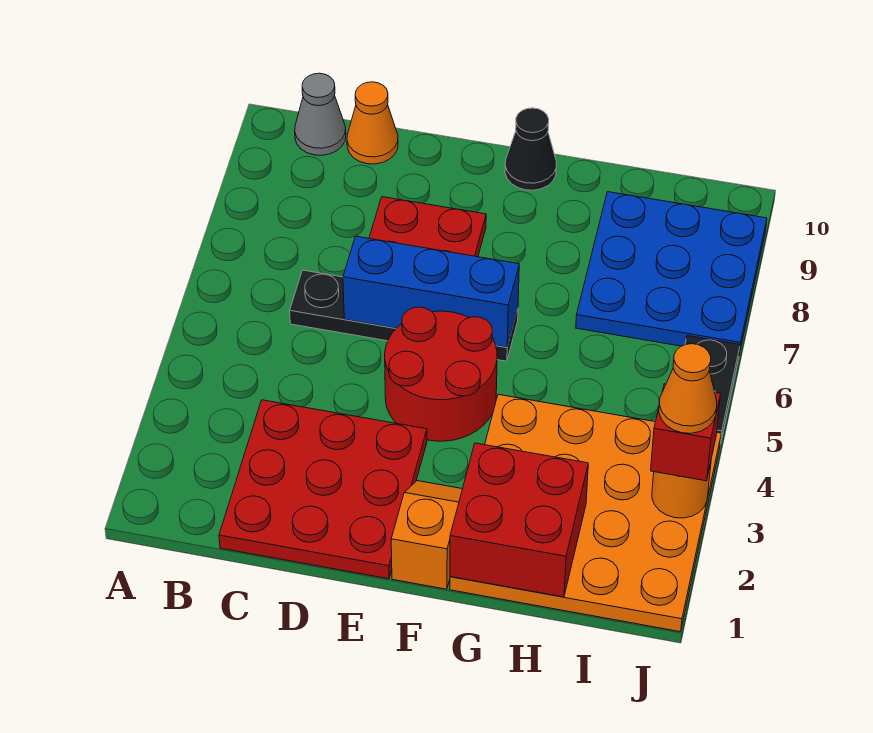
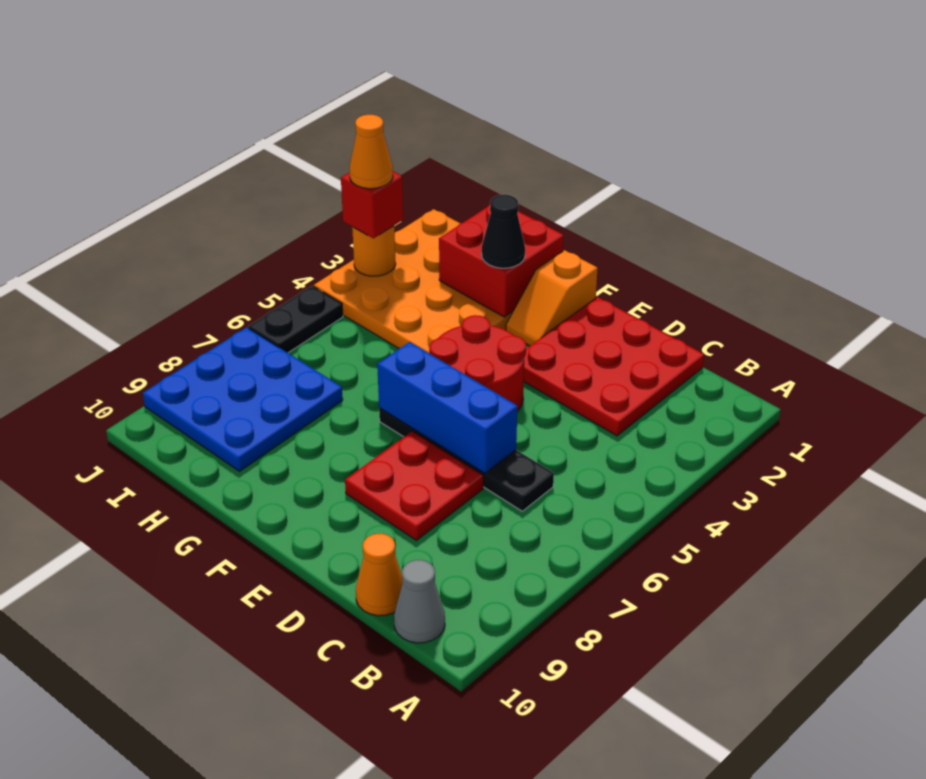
black 1x1 cone [505,108,557,190] -> black 1x1 cone moved to [482,195,525,268]

